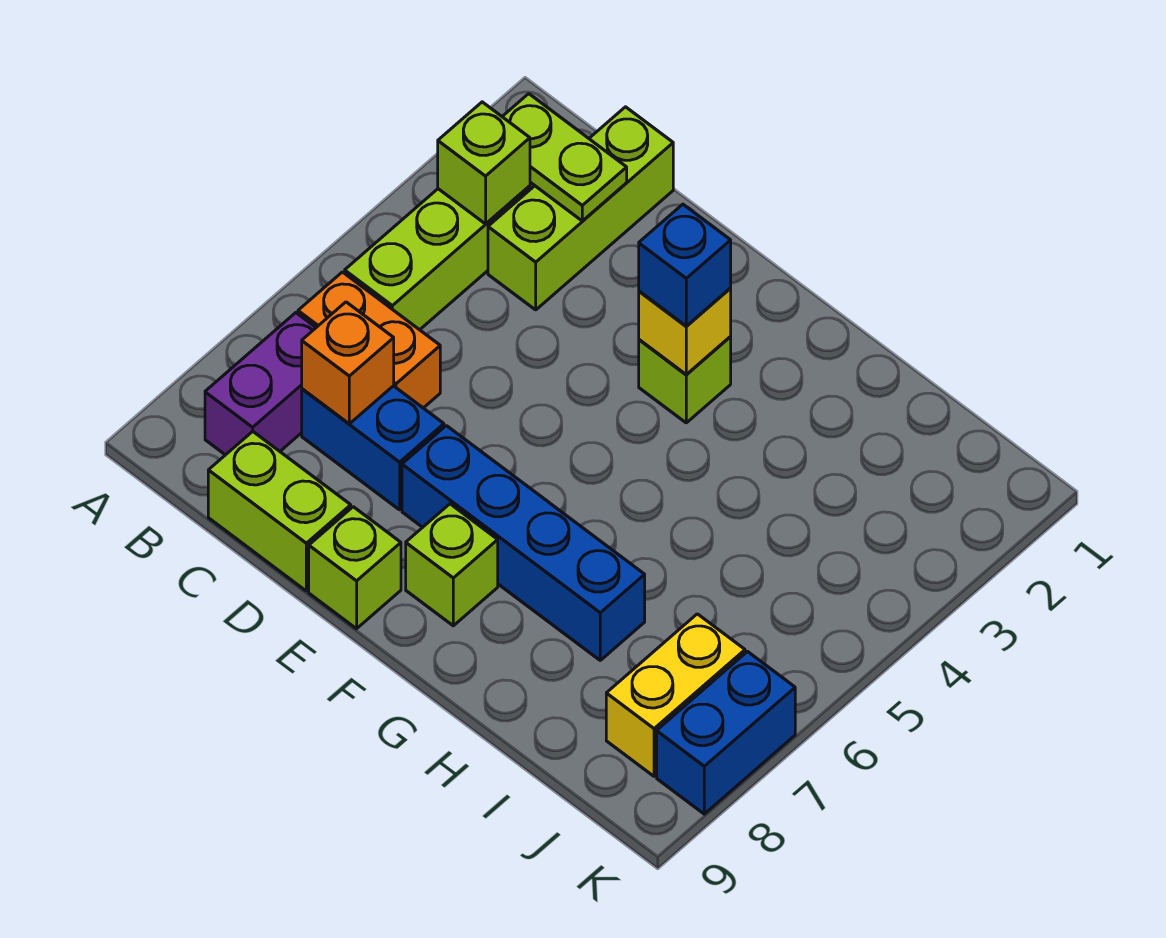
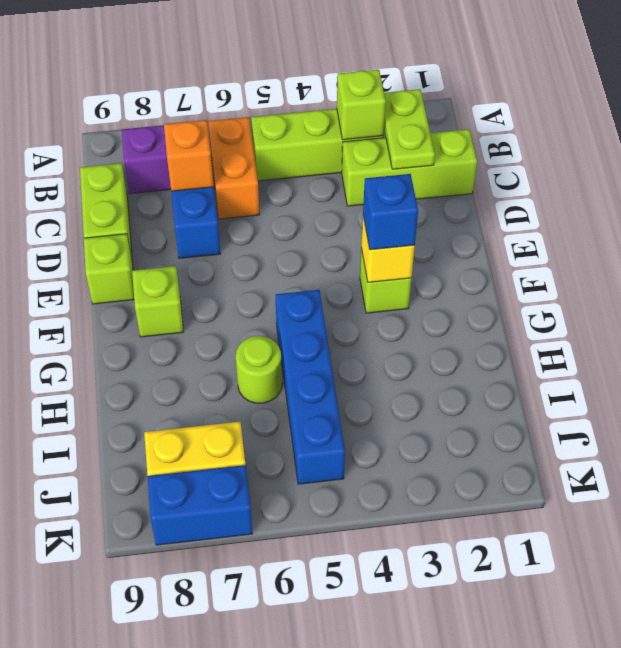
blue 1x4 brick [402,426,645,660] -> blue 1x4 brick moved to [276,290,345,484]
none -> lime 1x1 round brick [236,336,282,403]

